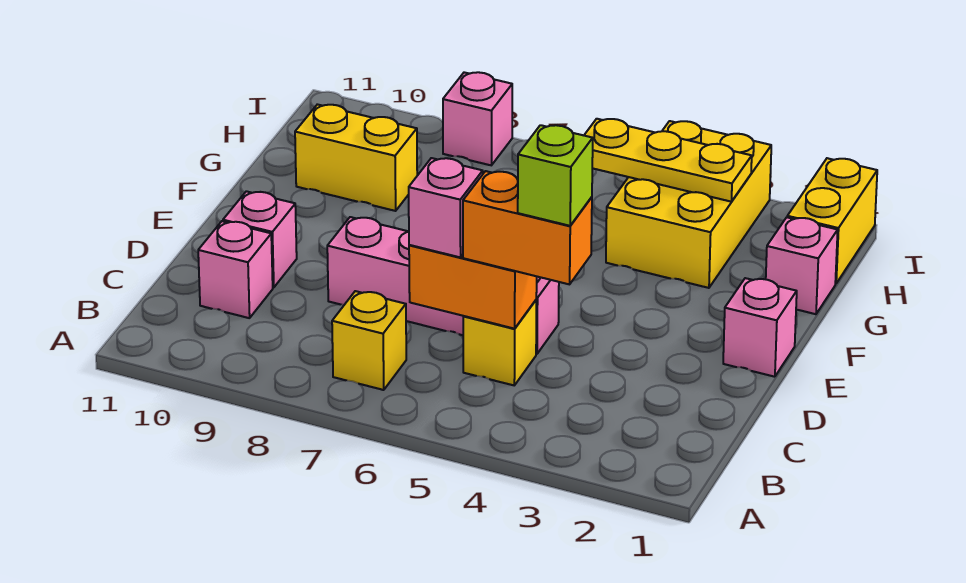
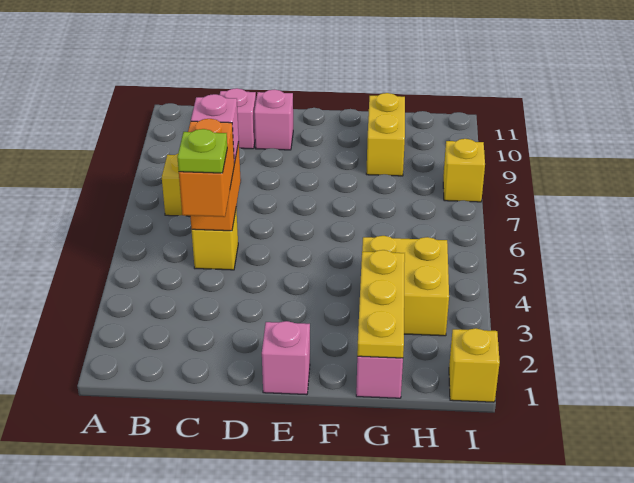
lime 1x1 brick [518,125,593,226] -> lime 1x1 plate [177,129,227,173]
pink 1x4 brick [327,217,559,354] -> none
yellow 2x3 brick [606,121,771,288] -> yellow 2x2 brick [362,236,449,336]
yellow 1x2 brick [787,158,877,284] -> yellow 1x1 brick [449,328,500,402]
yellow 1x3 plate [584,119,752,202] -> yellow 1x3 plate moved to [357,250,405,358]
pink 1x1 brick [443,72,512,165] -> yellow 1x1 brick [443,139,485,202]

